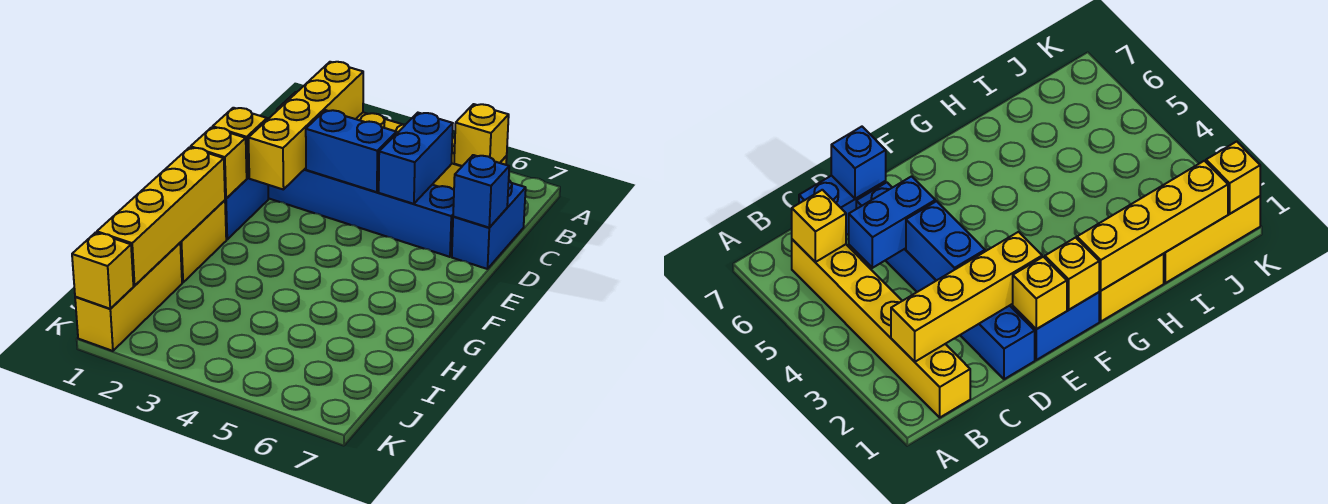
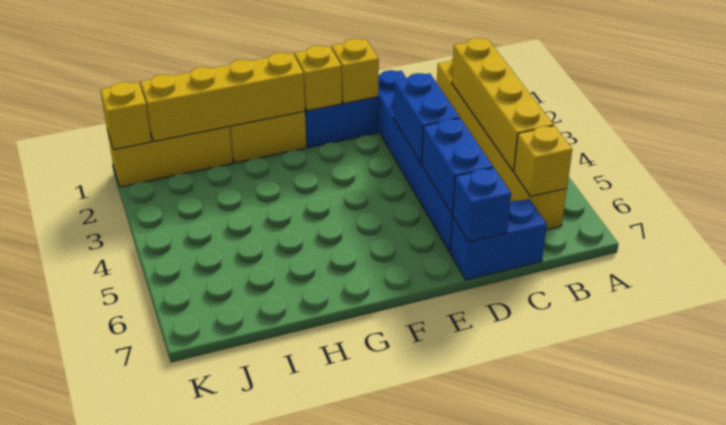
yellow 1x4 brick [248,62,363,190] -> yellow 1x4 brick turned to [452,38,554,171]
blue 1x2 brick [379,113,453,204] -> blue 1x2 brick turned to [422,118,493,215]

